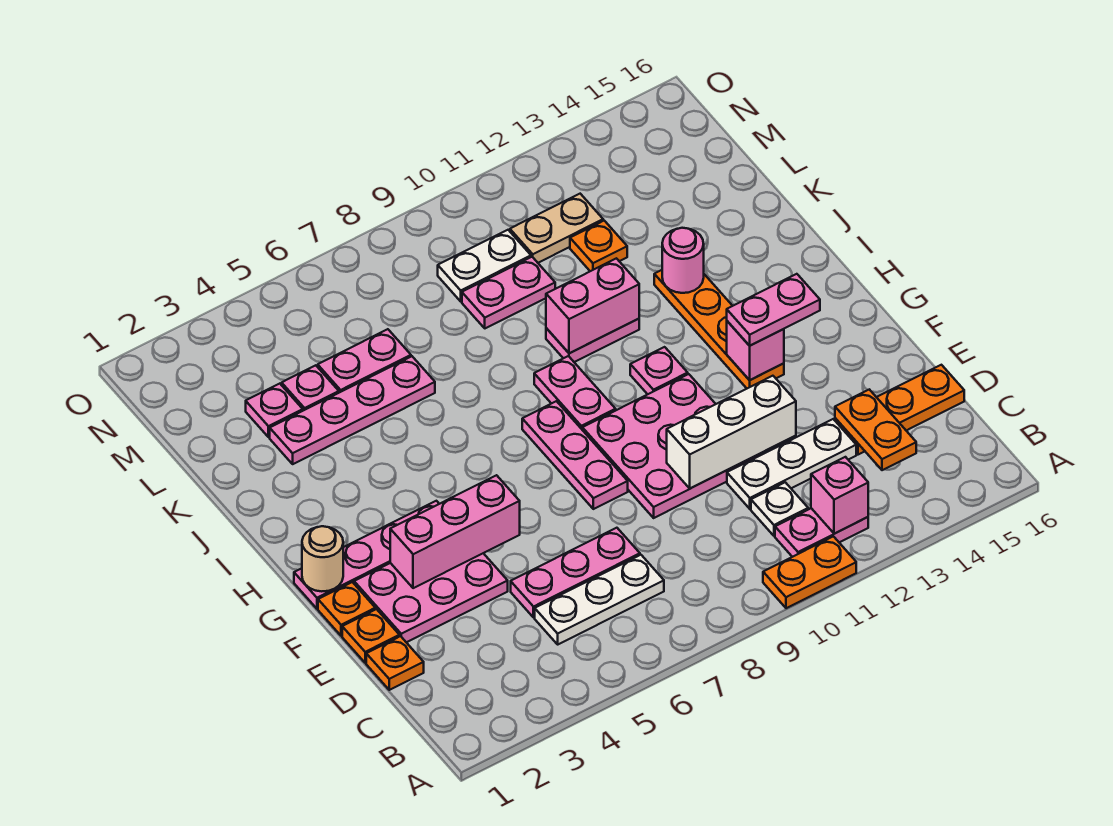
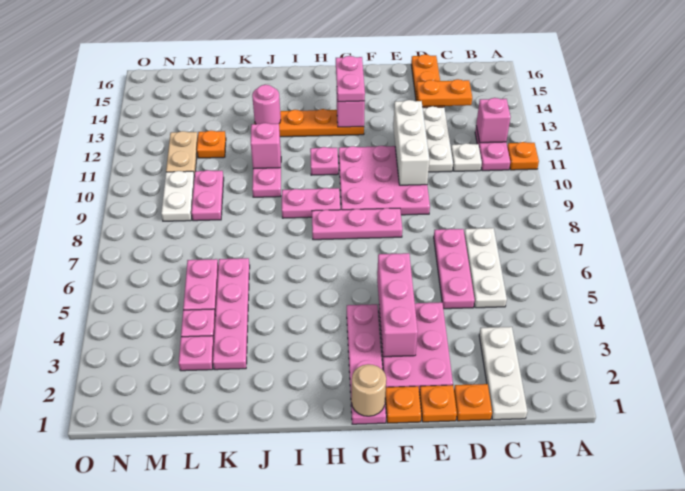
orange 1x2 plate [763,536,856,608] -> orange 1x1 plate [507,142,539,170]
none -> white 1x3 plate [479,327,528,420]
pink 1x2 brick [546,258,639,353] -> pink 1x1 brick [251,123,281,169]

